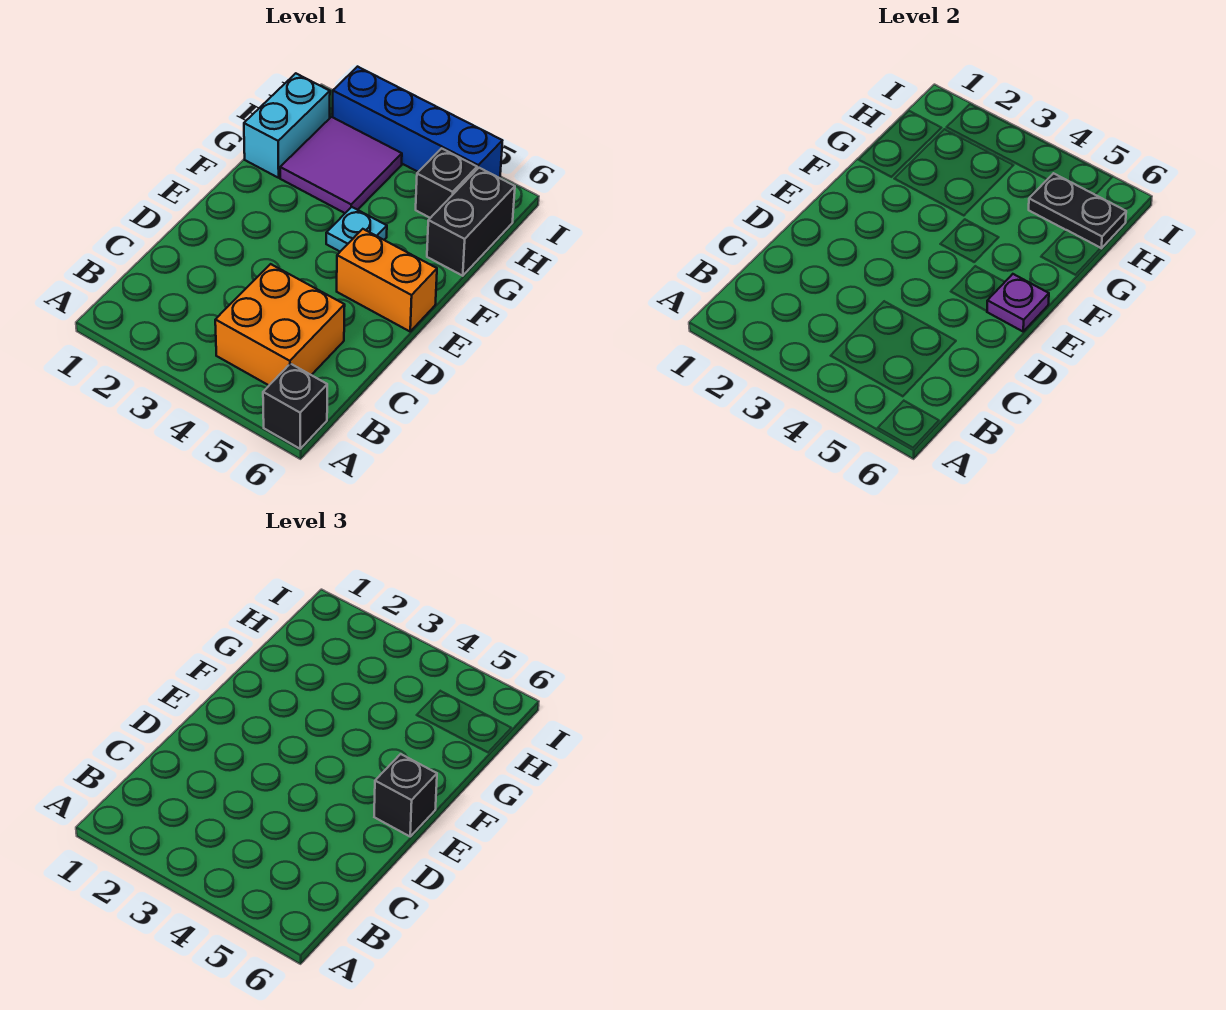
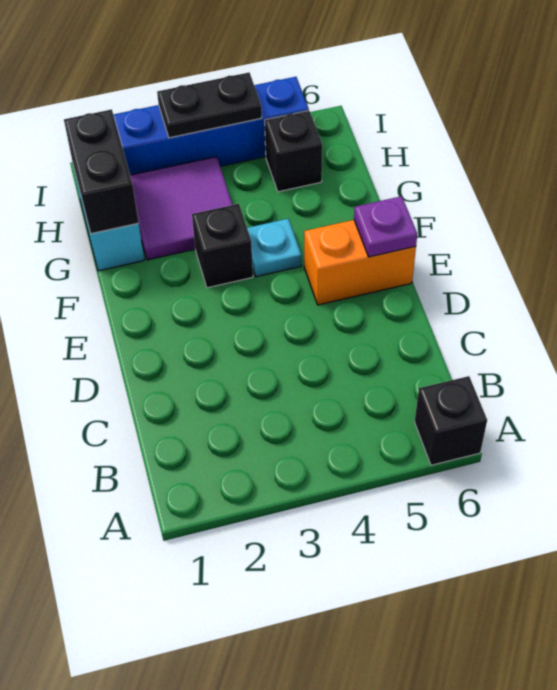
orange 2x2 brick [215,264,345,385] -> none
black 1x1 brick [374,754,437,836] -> black 1x1 brick moved to [192,204,253,288]
black 1x2 brick [427,168,515,276] -> black 1x2 brick moved to [64,109,139,234]
black 1x2 plate [1029,173,1126,248] -> black 1x2 plate moved to [157,73,262,138]

